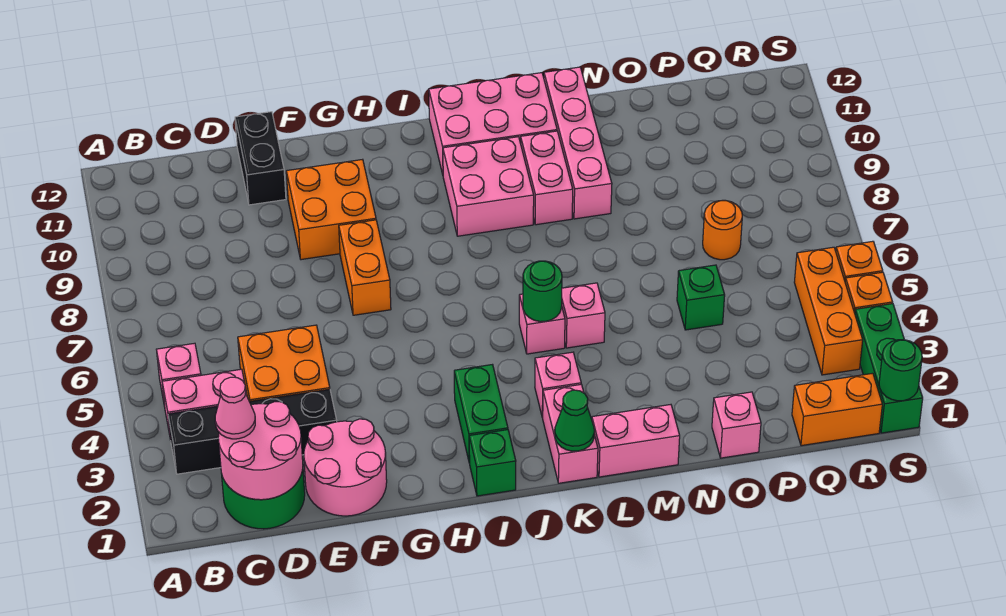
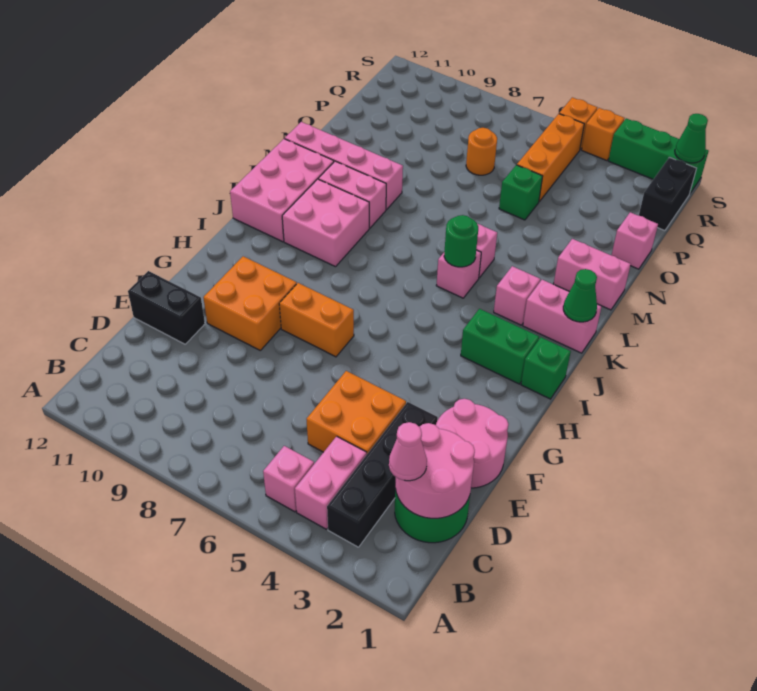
pink 1x2 brick [592,405,680,477] -> pink 1x2 brick turned to [554,239,631,310]
orange 1x2 brick [792,373,882,446] -> black 1x2 brick [639,157,697,231]
orange 1x3 brick [794,247,863,375] -> orange 1x3 brick turned to [517,114,584,202]
green 1x1 round brick [879,340,922,401] -> green 1x1 cone [675,114,708,163]

